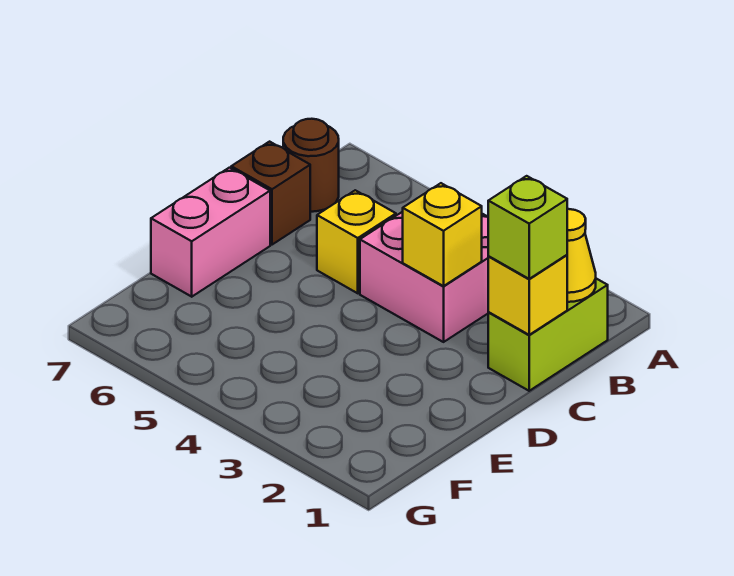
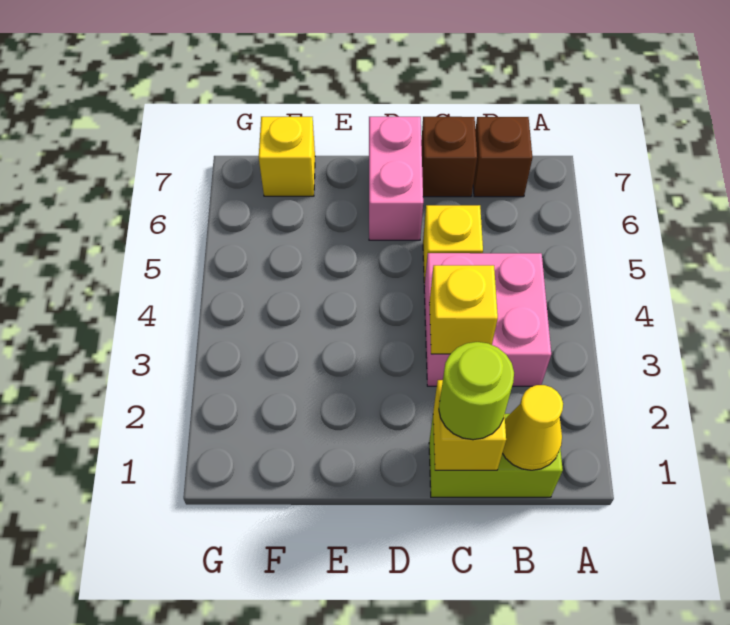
brown 1x1 round brick [283,119,339,212] -> brown 1x1 brick [473,117,532,197]
lime 1x1 brick [488,176,567,279] -> lime 1x1 round brick [439,342,514,440]
pink 1x2 brick [151,168,270,297] -> pink 1x2 brick turned to [369,117,423,240]
none -> yellow 1x1 brick [259,117,315,196]

